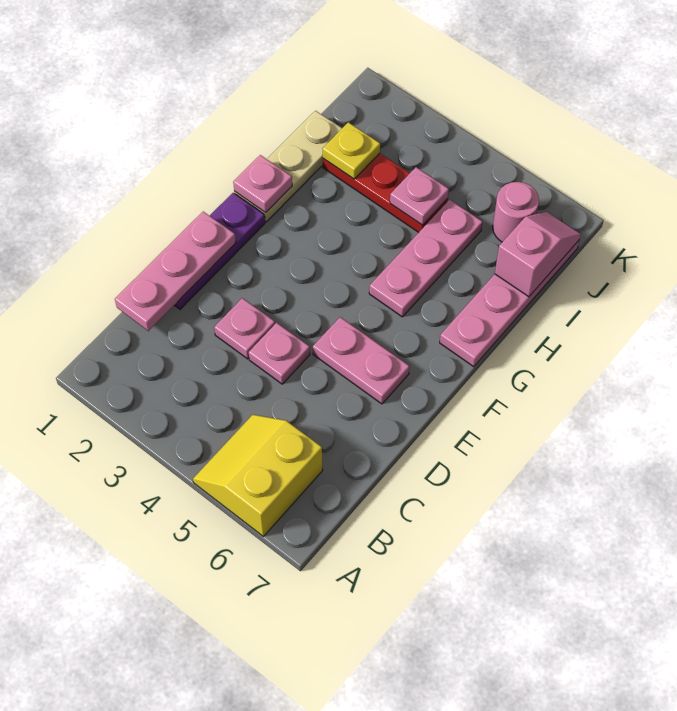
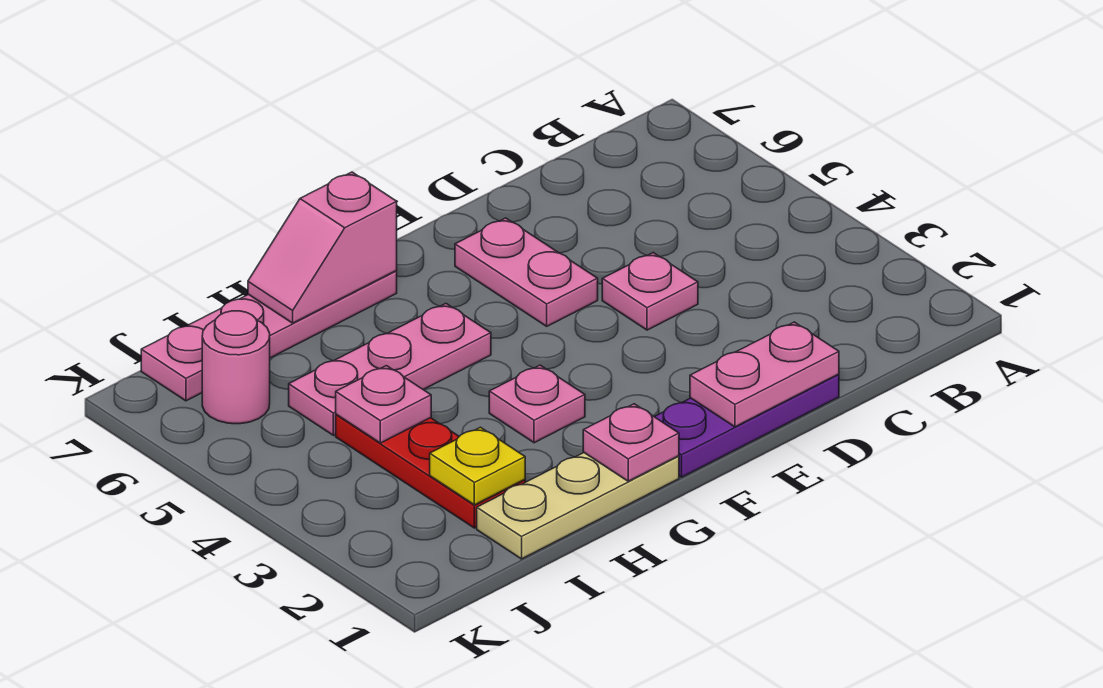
yellow 2x2 slope [193,415,323,536] -> none
pink 1x3 plate [115,212,236,331] -> pink 1x2 plate [690,322,839,427]
pink 1x1 plate [214,298,275,359] -> pink 1x1 plate moved to [489,365,585,443]
pink 1x2 slope [495,212,581,297] -> pink 1x2 slope moved to [248,172,397,323]

